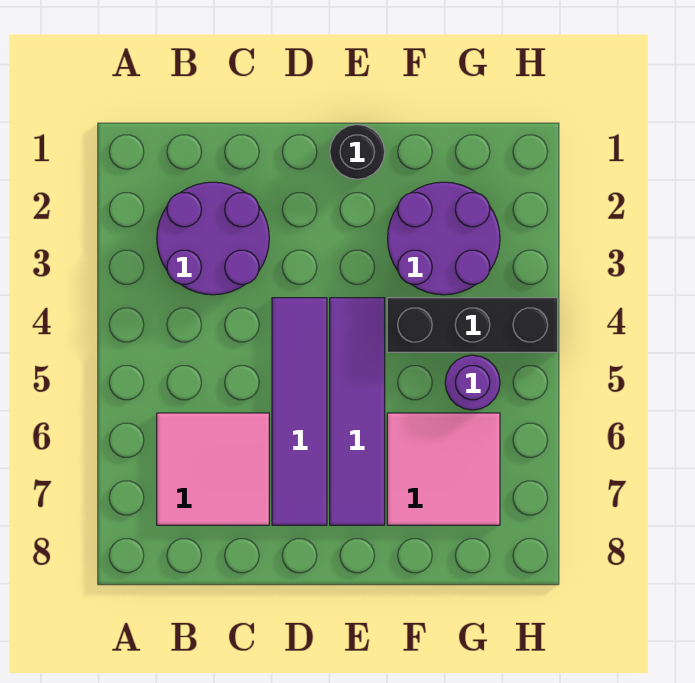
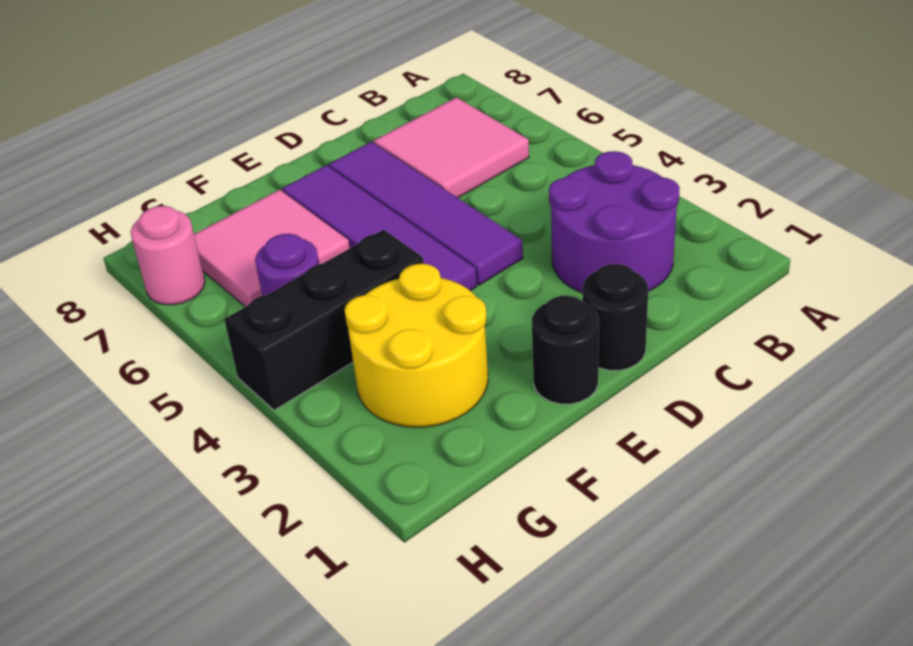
none -> black 1x1 round brick [582,264,648,370]
purple 2x2 round brick [388,182,500,295] -> yellow 2x2 round brick [345,264,488,427]
none -> pink 1x1 round brick [131,206,205,305]

